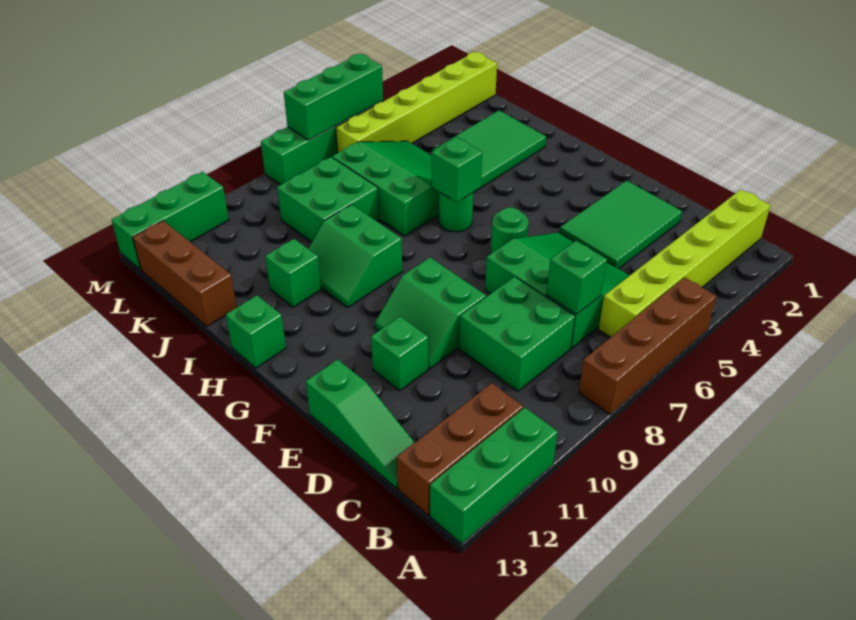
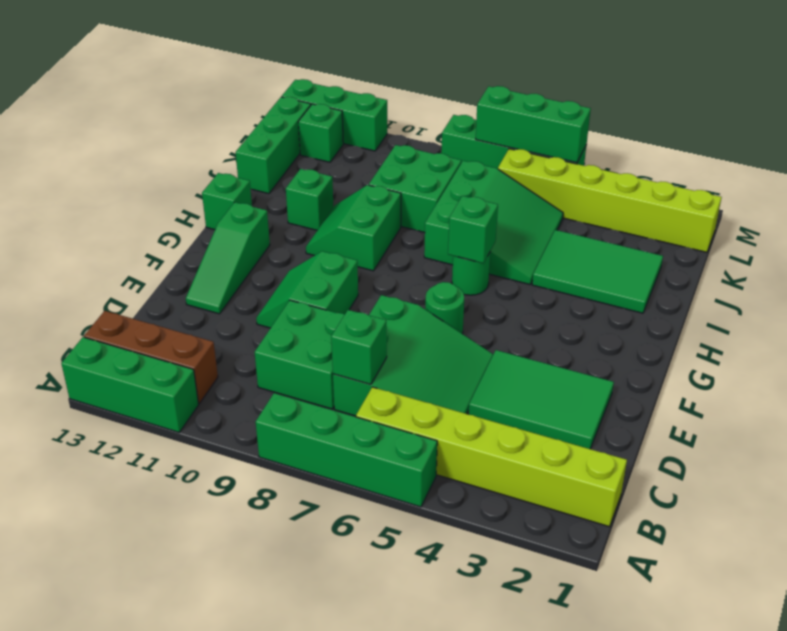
brown 1x4 brick [579,277,716,414] -> green 1x4 brick [256,393,437,507]
green 1x3 slope [306,359,415,488] -> green 1x3 slope moved to [186,202,270,314]
green 1x1 brick [371,316,428,391] -> green 1x1 brick moved to [298,104,343,162]
brown 1x3 brick [133,221,237,326] -> green 1x3 brick [236,97,311,194]

